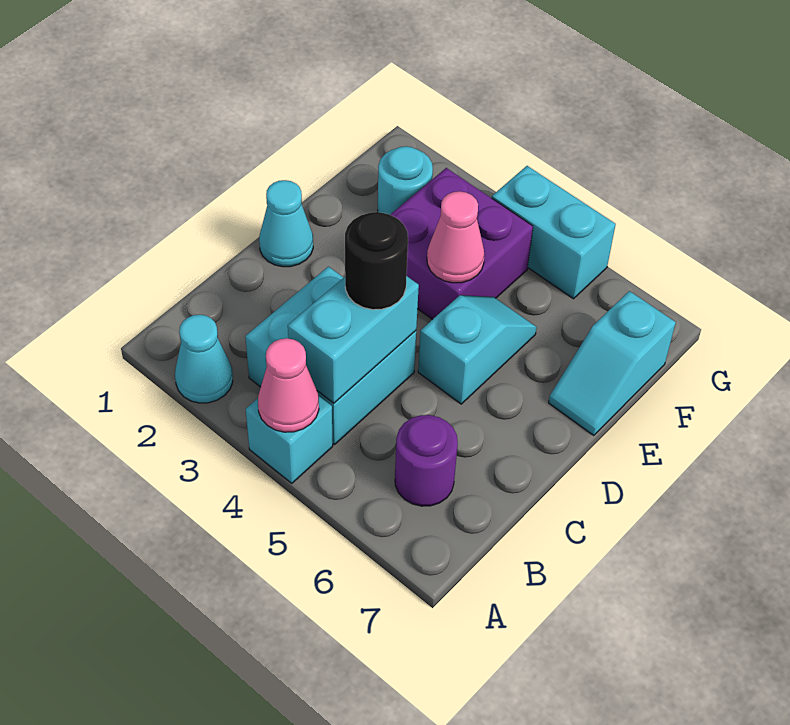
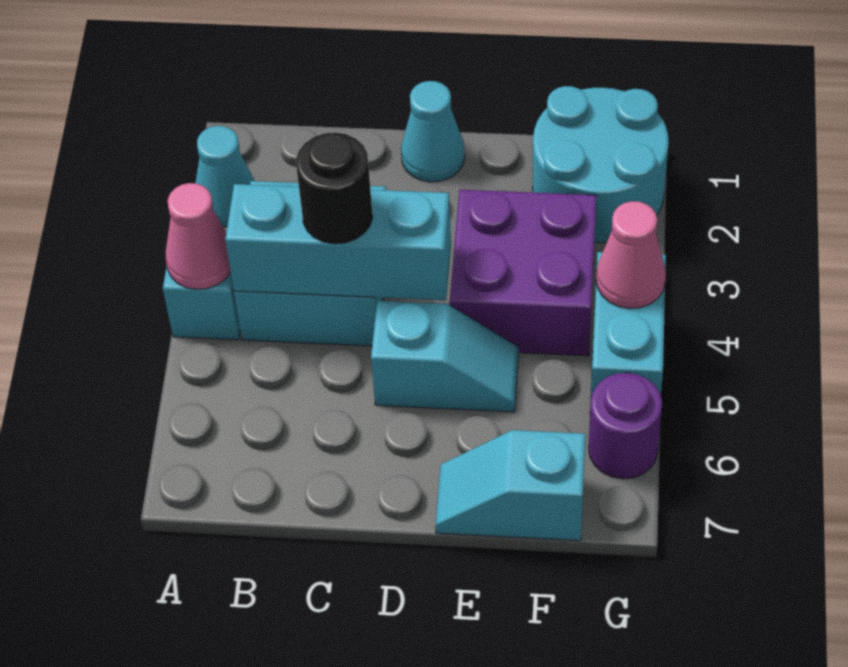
cyan 1x2 brick [288,276,419,403] -> cyan 1x3 brick [225,184,451,300]
purple 1x1 round brick [395,415,458,506] -> purple 1x1 round brick moved to [589,373,662,479]
pink 1x1 cone [427,191,485,283] -> pink 1x1 cone moved to [596,201,666,309]
cyan 1x1 round brick [378,146,433,215] -> cyan 2x2 round brick [533,86,669,243]

